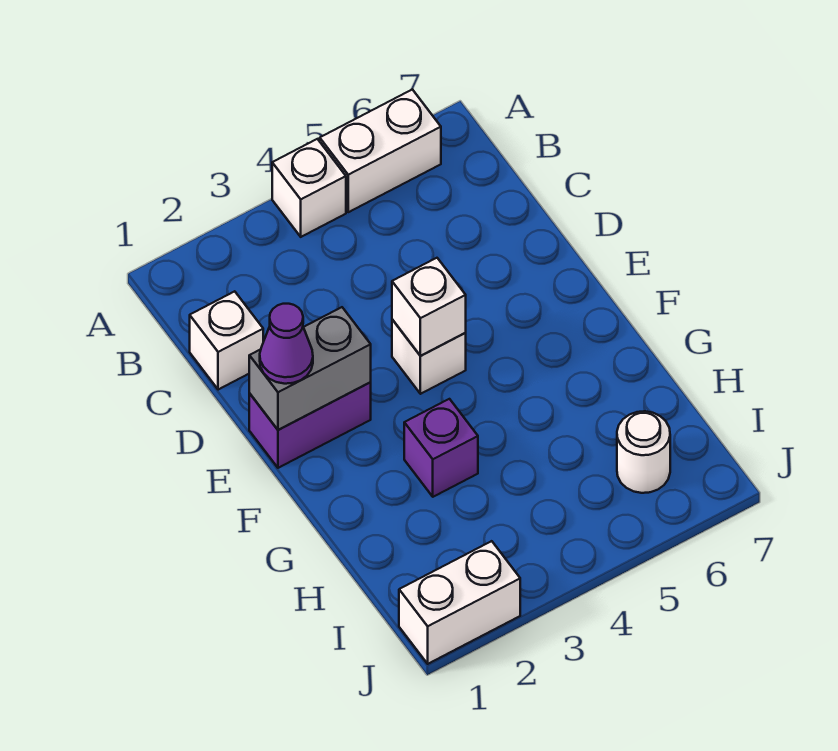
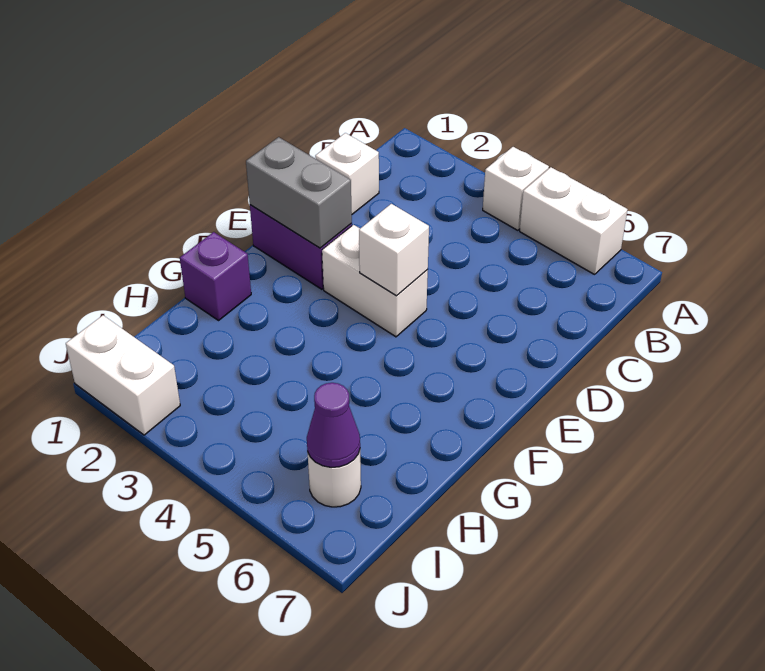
purple 1x1 cone [260,304,313,384] -> purple 1x1 cone moved to [307,383,360,467]
white 1x1 brick [392,319,466,394] -> white 1x2 brick [322,225,428,337]
purple 1x1 brick [404,399,478,497] -> purple 1x1 brick moved to [180,232,251,320]

